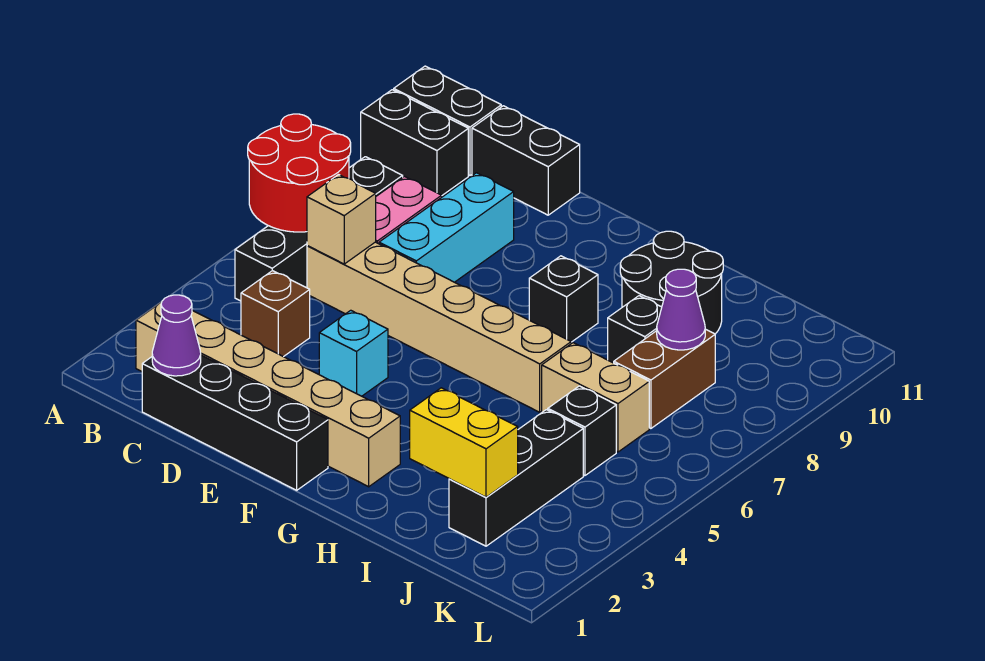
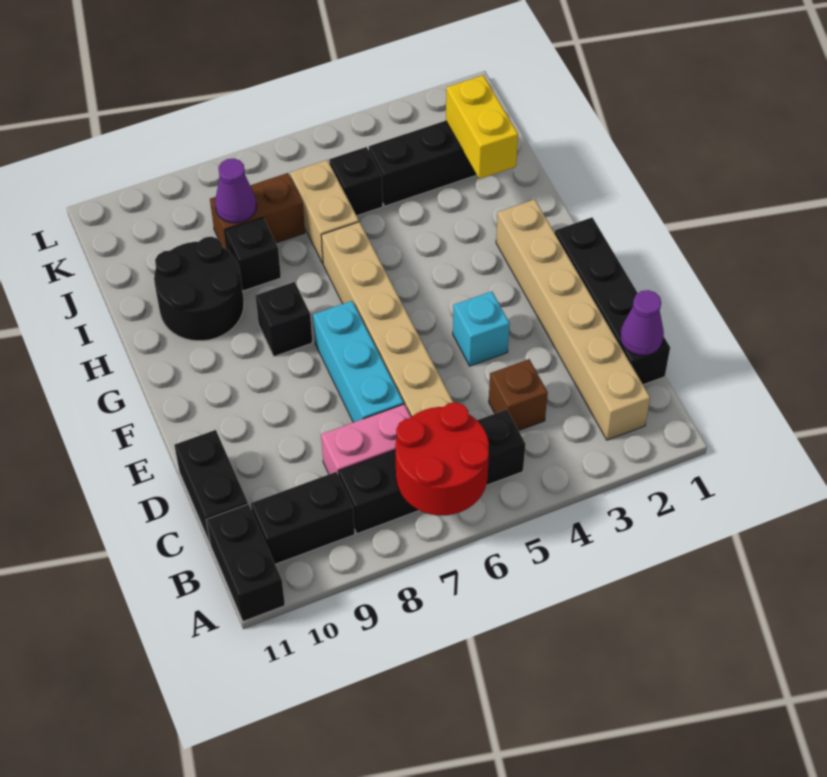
black 1x2 brick [361,90,468,195] -> black 1x2 brick turned to [251,472,355,564]
tan 1x1 brick [307,175,376,264] -> none
cyan 1x3 brick [379,173,514,282] -> cyan 1x3 brick turned to [313,301,404,422]

